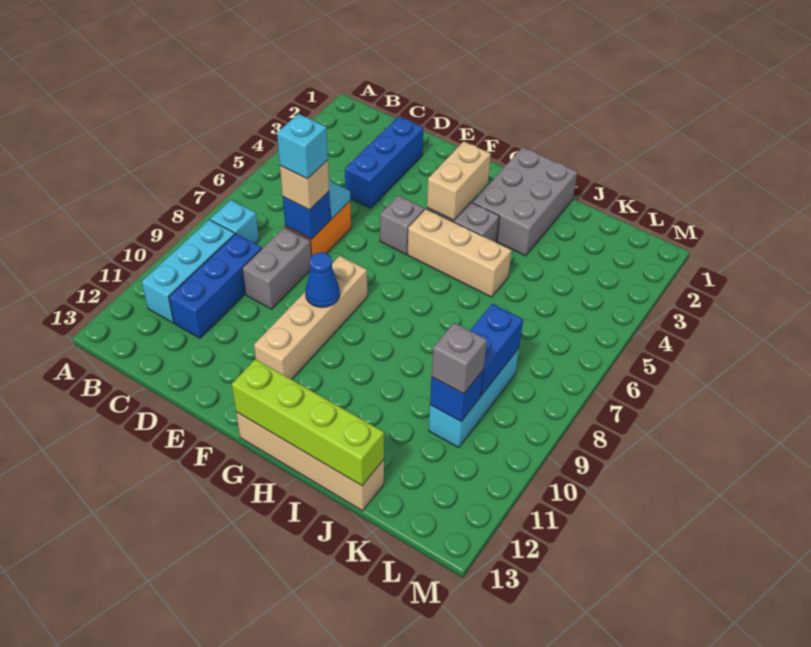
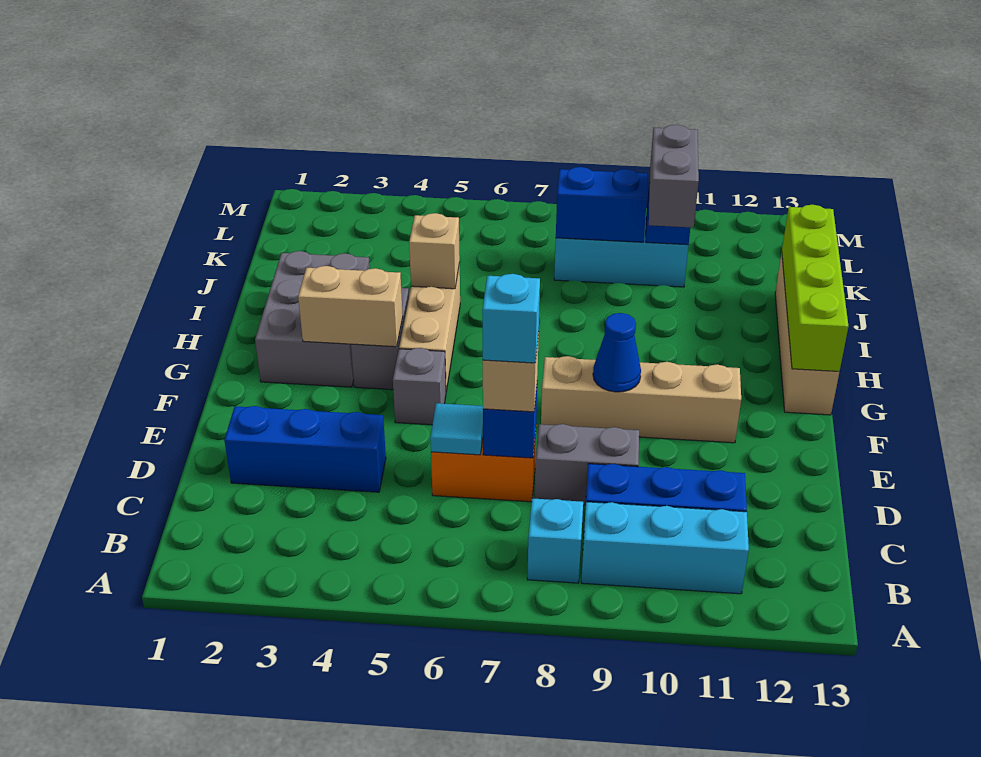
grey 2x3 brick [473,147,577,256] -> grey 2x3 brick turned to [255,251,370,387]
none -> tan 1x1 brick [409,213,460,289]
grey 1x1 brick [432,323,487,394] -> grey 1x2 brick [649,125,699,228]

